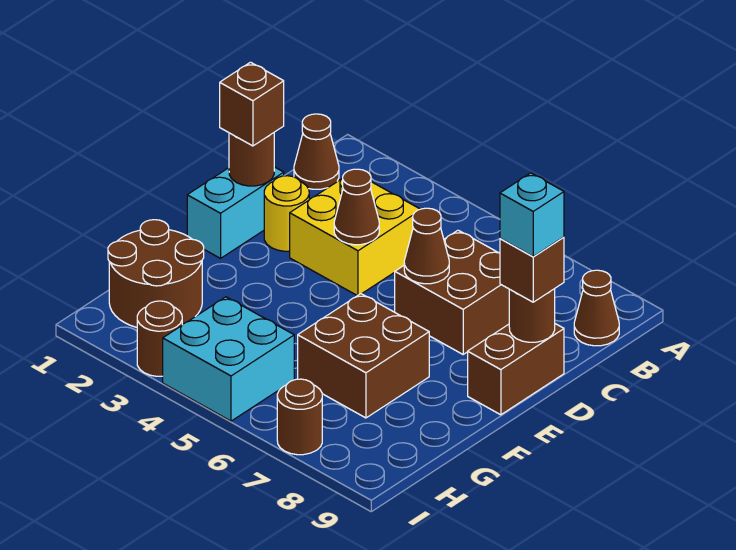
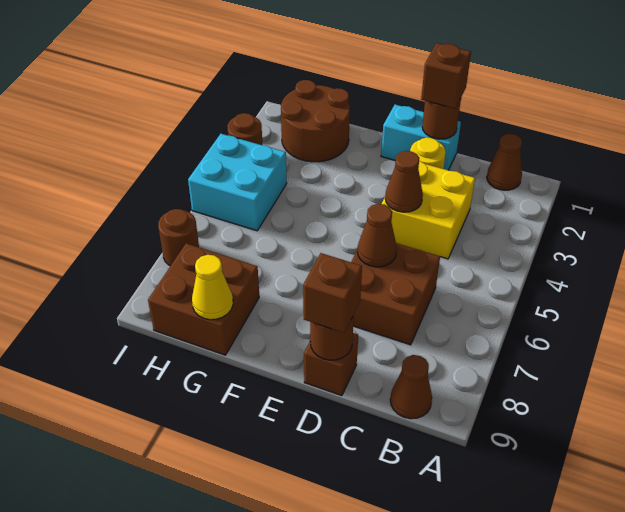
brown 1x2 brick [468,324,564,415] -> brown 1x1 brick [304,333,358,396]
cyan 1x1 brick [500,173,564,256] -> none
brown 2x2 brick [298,294,429,418] -> brown 2x2 brick moved to [148,243,259,355]
none -> yellow 1x1 cone [192,255,233,320]

